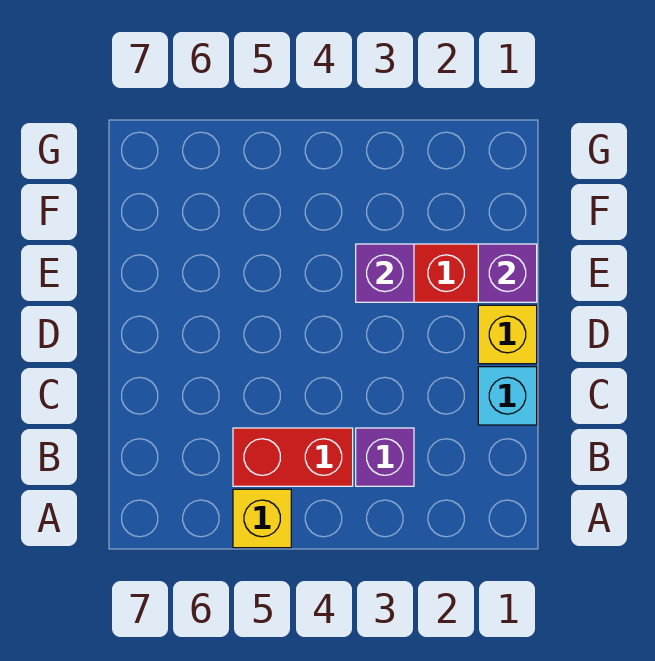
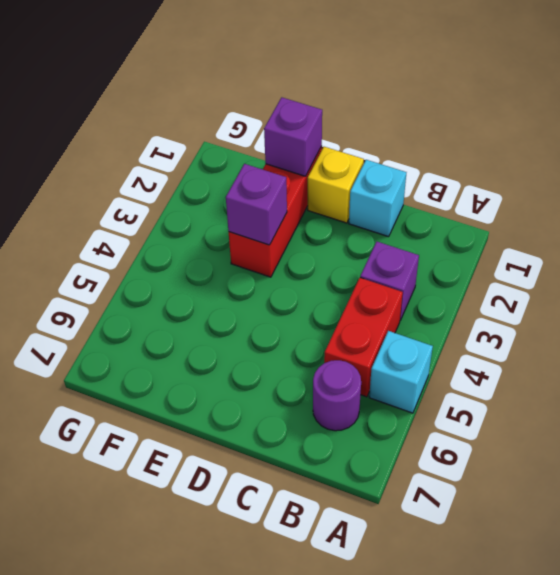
yellow 1x1 brick [233,489,291,548] -> cyan 1x1 brick [369,331,433,413]
none -> purple 1x1 round brick [313,360,361,431]

